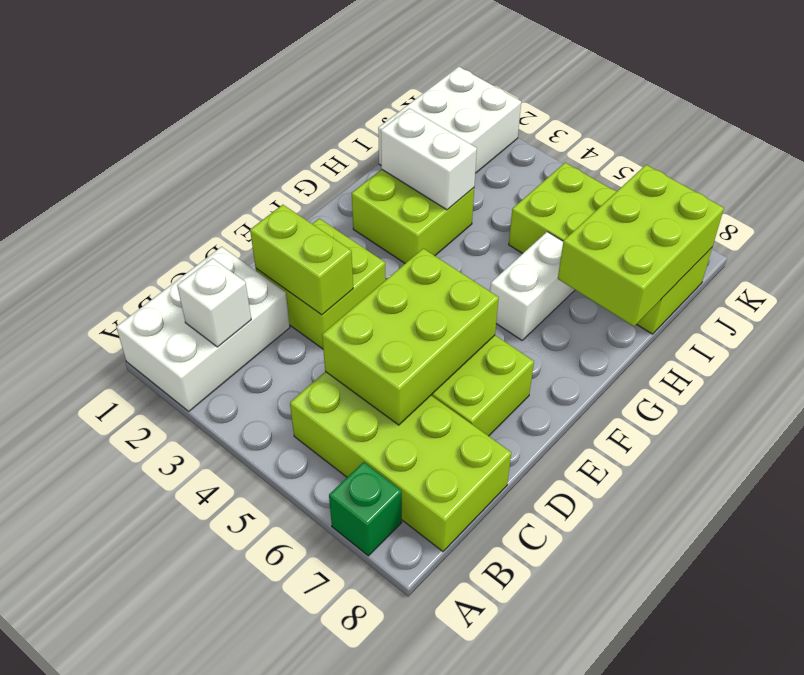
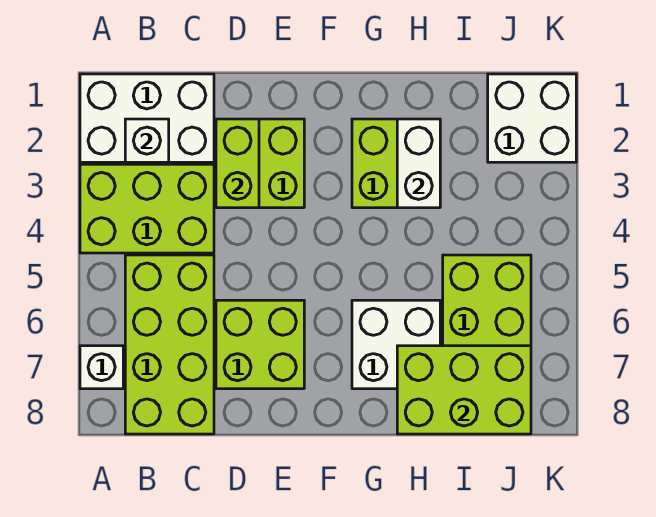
green 1x1 brick [329,462,402,556] -> white 1x1 brick [80,346,123,389]
lime 2x3 brick [322,249,499,425] -> lime 2x3 brick moved to [80,164,214,253]
white 1x2 brick [490,232,575,340] -> white 2x2 brick [352,300,440,389]
white 2x3 brick [378,67,521,173] -> white 2x2 brick [488,74,576,162]

